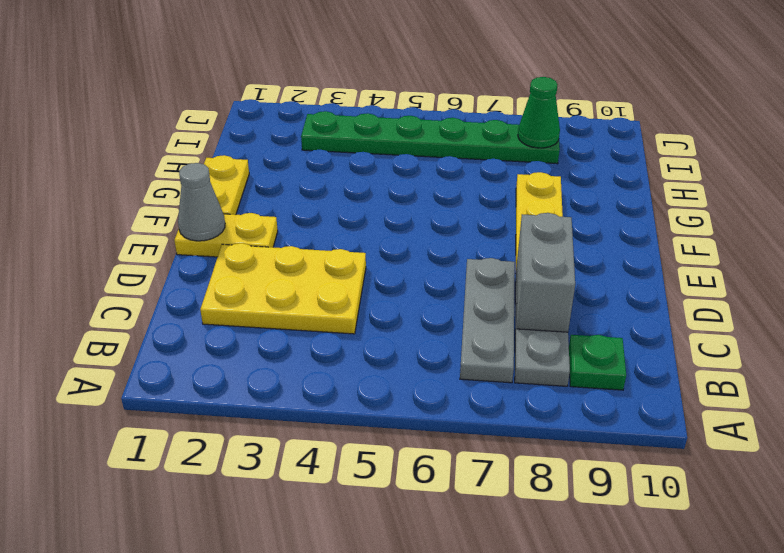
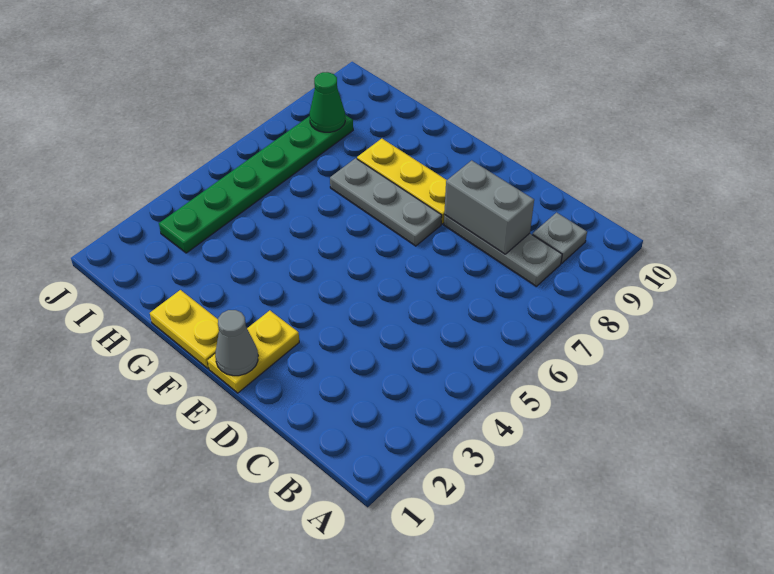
grey 1x3 plate [460,258,515,383] -> grey 1x3 plate moved to [330,158,442,246]
green 1x1 plate [569,335,626,390] -> grey 1x1 plate [533,213,587,263]
yellow 2x3 plate [200,243,366,334] -> none

